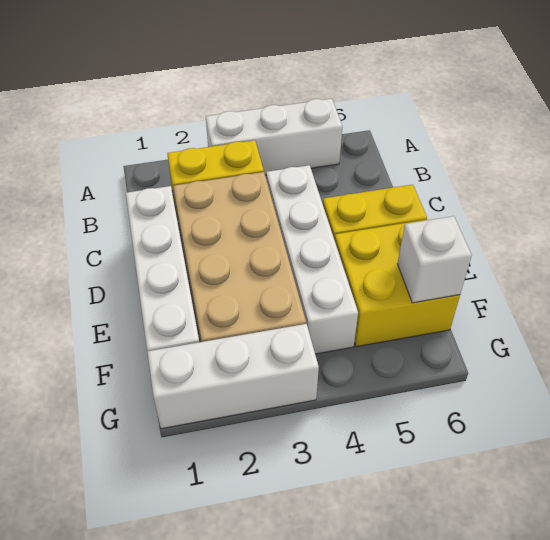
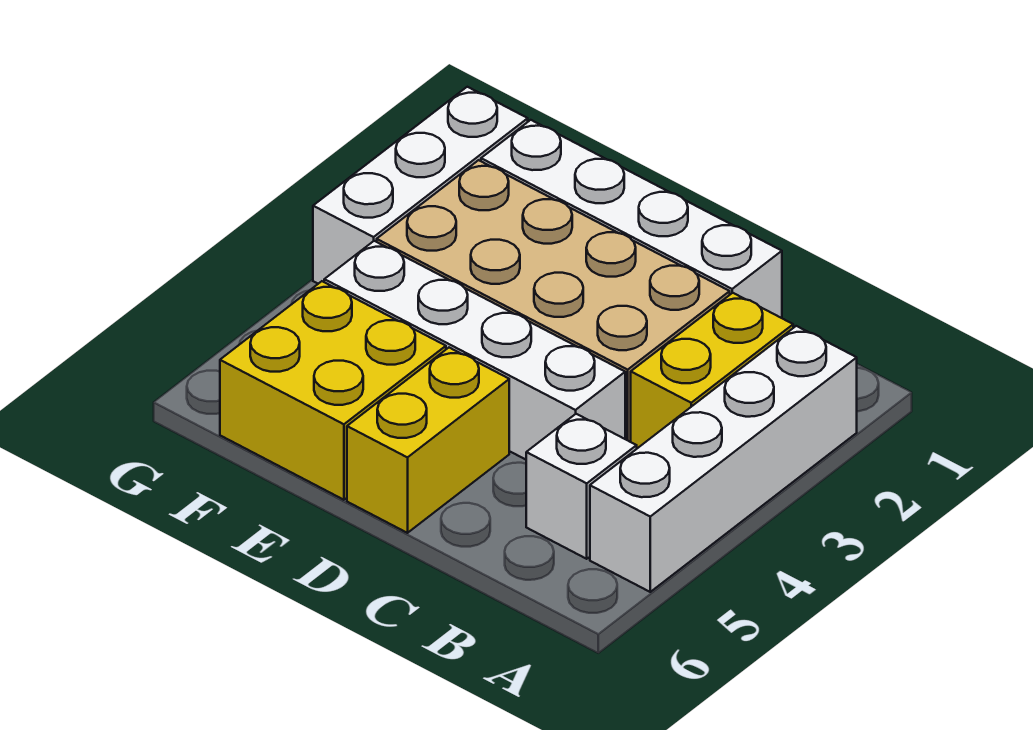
white 1x3 brick [206,99,343,175] -> white 1x4 brick [590,326,857,592]
white 1x1 brick [398,216,472,303] -> white 1x1 brick moved to [526,414,637,559]

